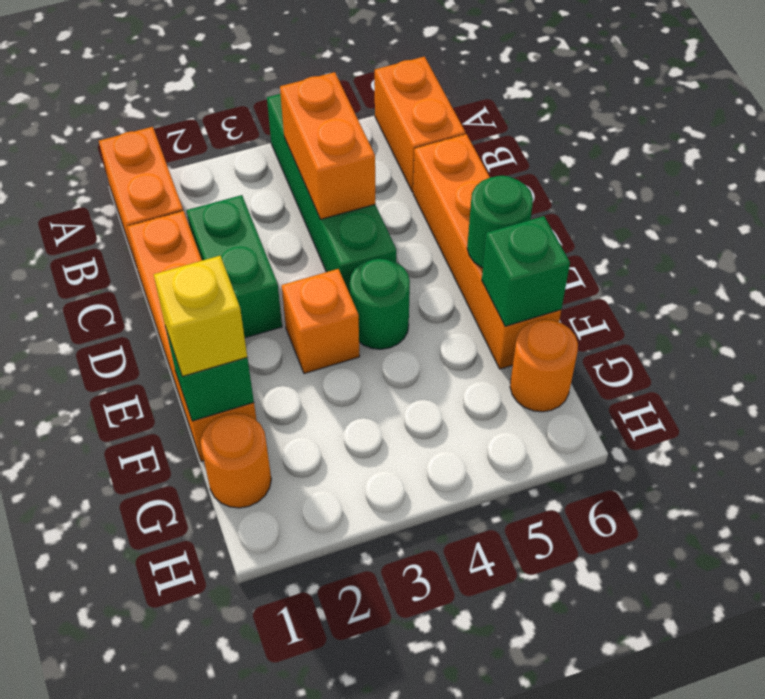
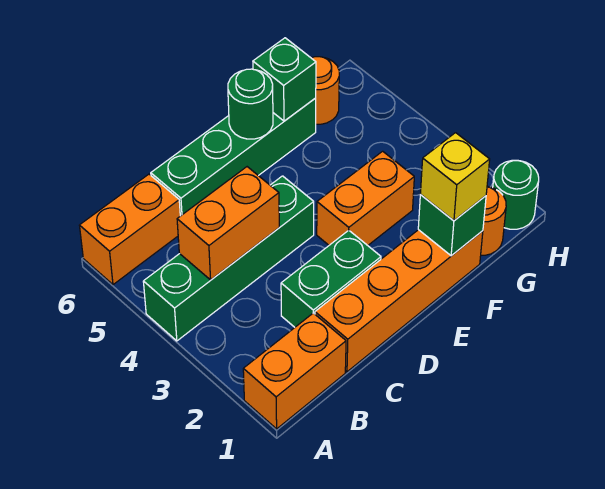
orange 1x4 brick [413,134,561,369] -> green 1x4 brick [151,98,316,216]
orange 1x1 brick [282,269,360,374] -> orange 1x2 brick [317,151,414,245]
green 1x1 round brick [350,258,410,349] -> green 1x1 round brick moved to [493,160,539,229]

